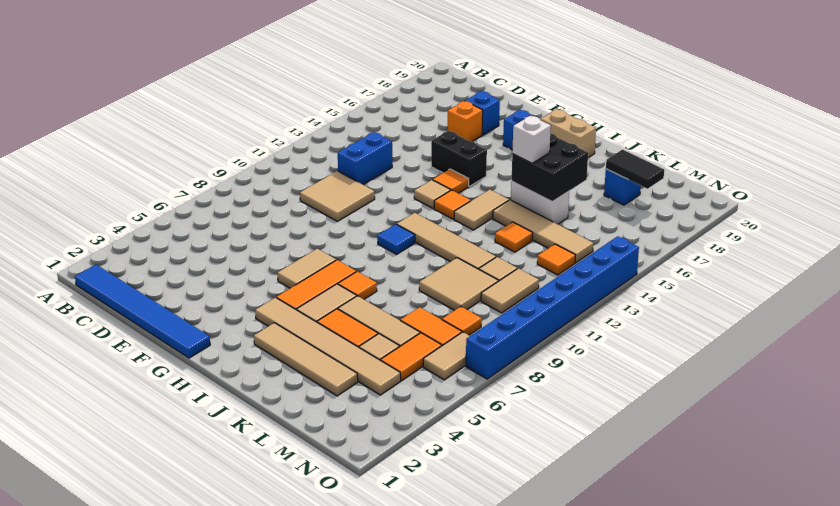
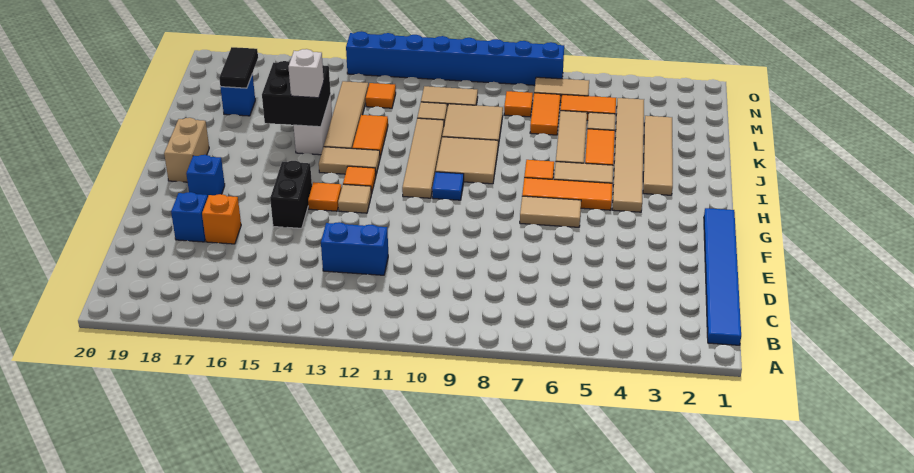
tan 2x2 tile [300,171,375,221] -> tan 2x2 tile moved to [436,137,498,184]
orange 1x1 tile [495,222,533,252] -> orange 1x2 tile [352,115,388,157]

